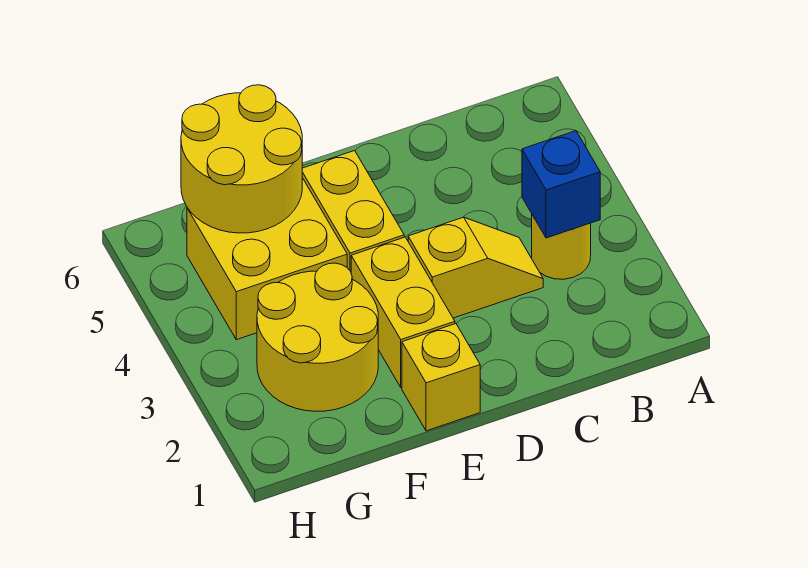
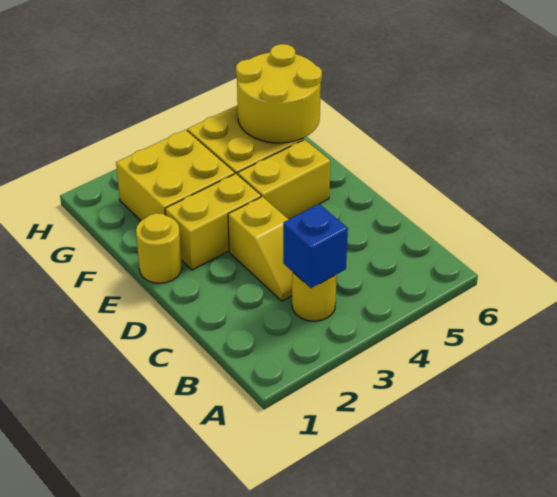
yellow 1x1 brick [402,324,480,431] -> yellow 1x1 round brick [136,213,182,283]
yellow 2x2 round brick [257,263,378,411] -> yellow 2x2 brick [116,130,235,221]

